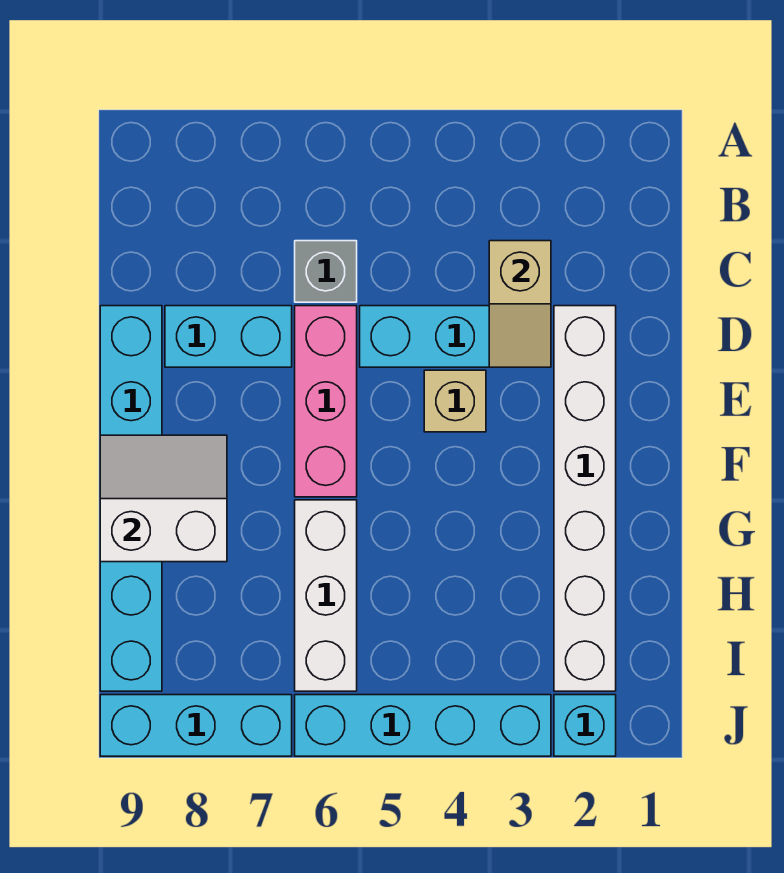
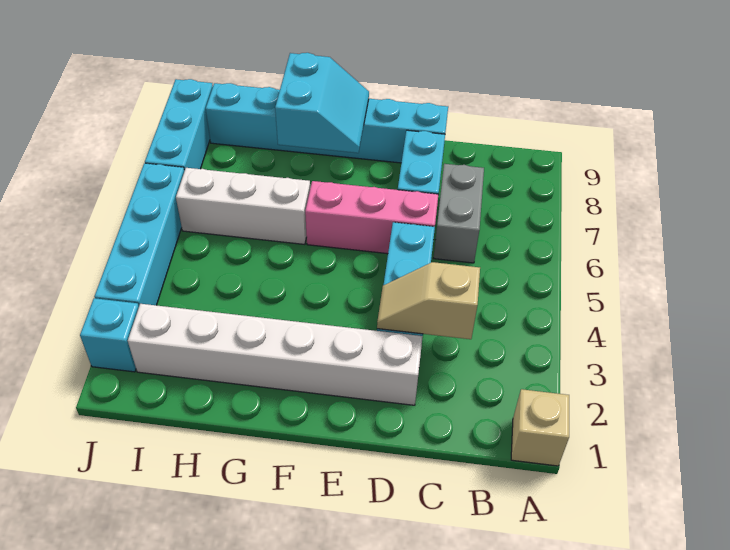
grey 1x1 brick [295,241,357,302] -> grey 1x2 brick [434,164,484,263]
tan 1x1 brick [424,370,486,432] -> tan 1x1 brick moved to [511,389,569,466]
white 2x2 slope [100,435,227,562] -> cyan 2x2 slope [275,53,369,153]

